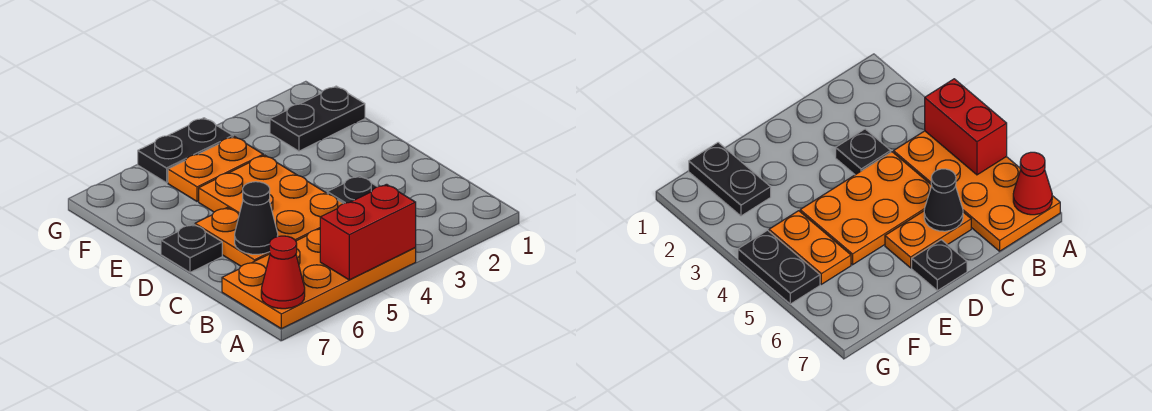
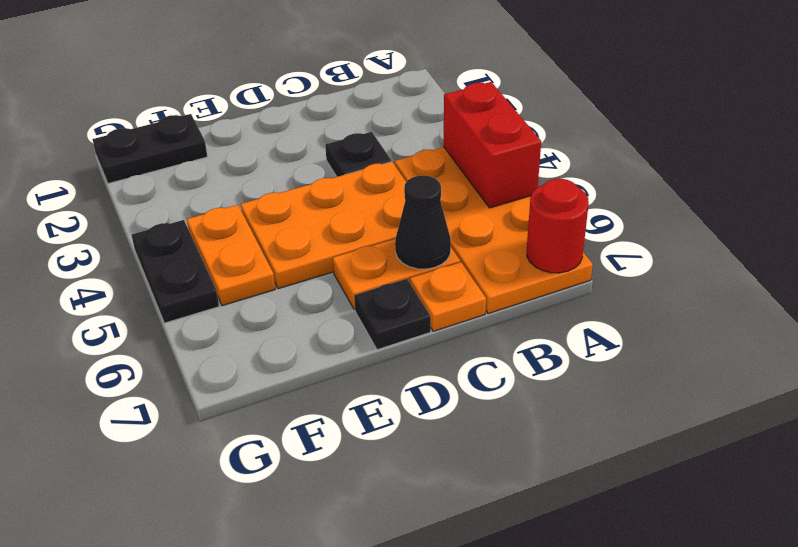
red 1x1 cone [261,236,305,309] -> red 1x1 round brick [527,179,589,273]
none -> orange 1x1 plate [410,262,486,331]
black 1x2 plate [270,86,365,151] -> black 1x2 plate turned to [92,114,208,184]

